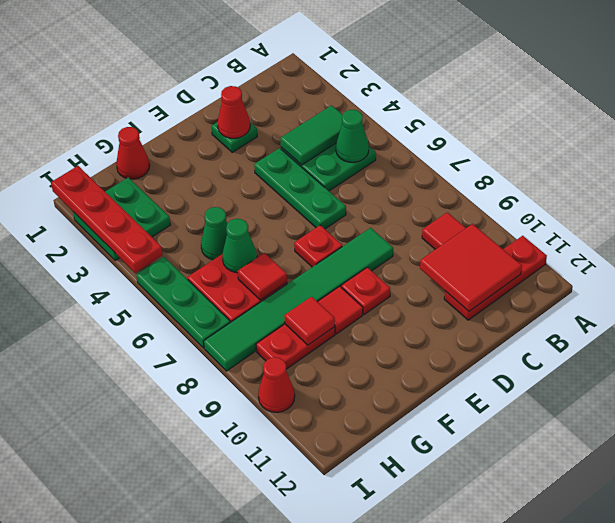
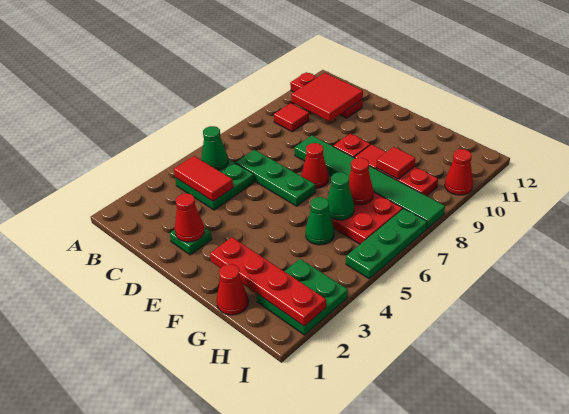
green 1x2 tile [280,105,343,165] -> red 1x2 tile [174,156,233,201]
green 1x3 plate [254,148,346,229] -> green 1x3 plate turned to [236,150,315,206]
red 1x1 plate [294,225,342,267] -> red 1x1 cone [302,143,329,188]
red 1x1 tile [238,253,287,300] -> red 1x1 cone [349,158,373,205]
red 1x4 plate [51,166,163,273] -> red 1x4 plate turned to [210,237,326,326]

